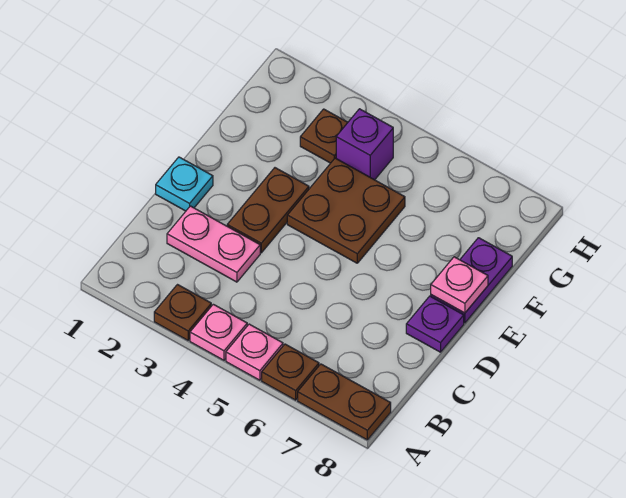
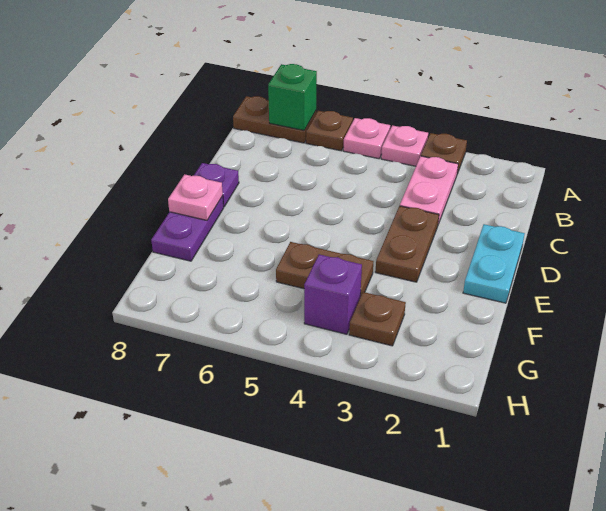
none -> green 1x1 brick [268,64,317,130]
pink 1x2 plate [167,206,260,282] -> pink 1x2 plate turned to [400,156,458,224]
cyan 1x1 plate [156,157,213,211] -> cyan 1x2 plate [463,224,525,303]
brown 2x2 plate [287,158,405,263] -> brown 1x2 plate [276,242,373,297]

